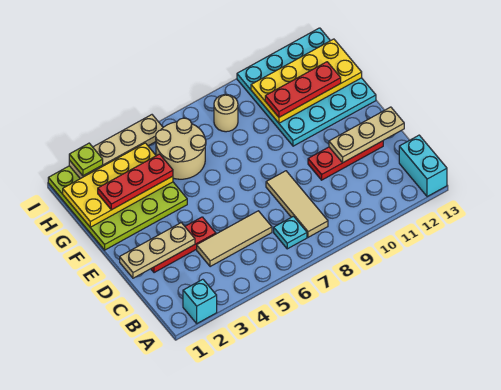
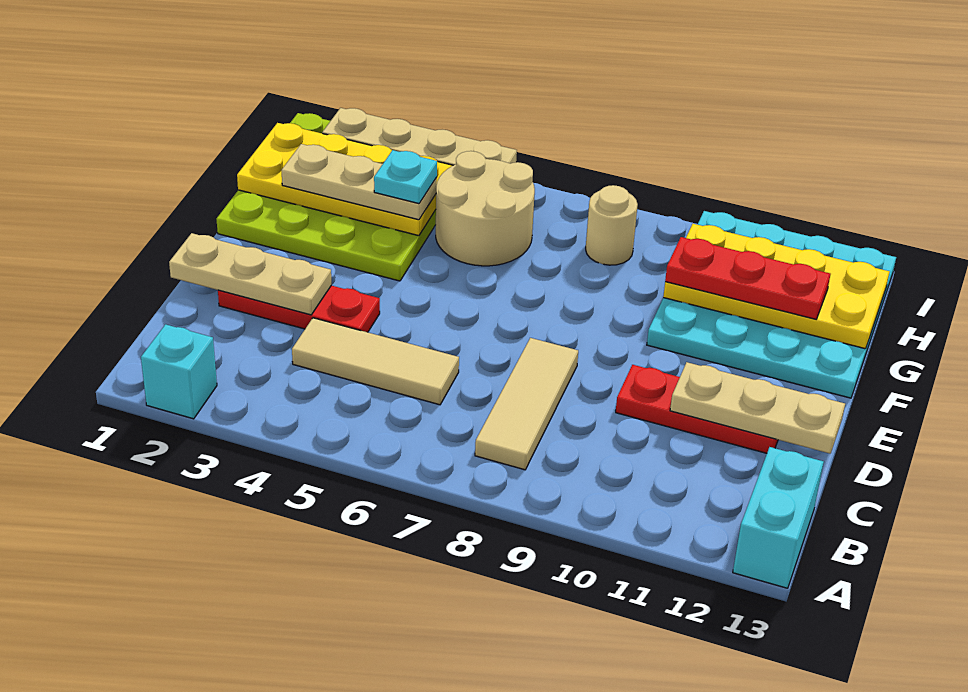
cyan 1x1 plate [274,216,307,249] -> cyan 1x1 plate moved to [374,150,437,204]
red 1x3 plate [98,154,173,210] -> tan 1x3 plate [282,144,437,220]
lime 1x1 plate [69,143,103,176] -> none

